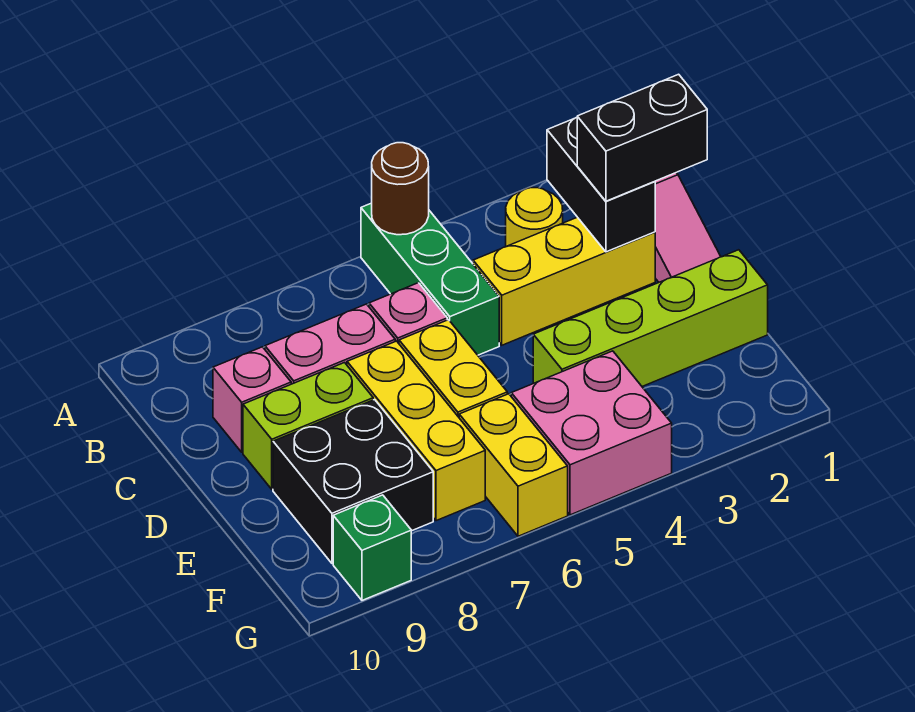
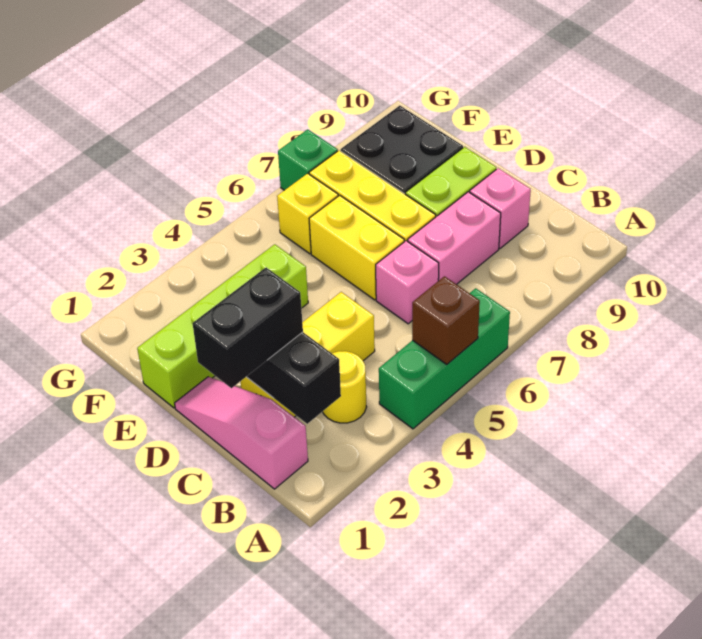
green 1x3 brick [361,203,499,355] -> green 1x3 brick turned to [379,288,510,429]
brown 1x1 round brick [372,143,429,235] -> brown 1x1 brick [412,276,480,364]
pink 2x2 brick [511,351,672,515] -> none
yellow 1x2 brick [459,394,568,536] -> yellow 1x1 brick [277,173,338,254]
green 1x1 brick [333,495,411,600] -> green 1x1 brick moved to [278,129,338,190]

